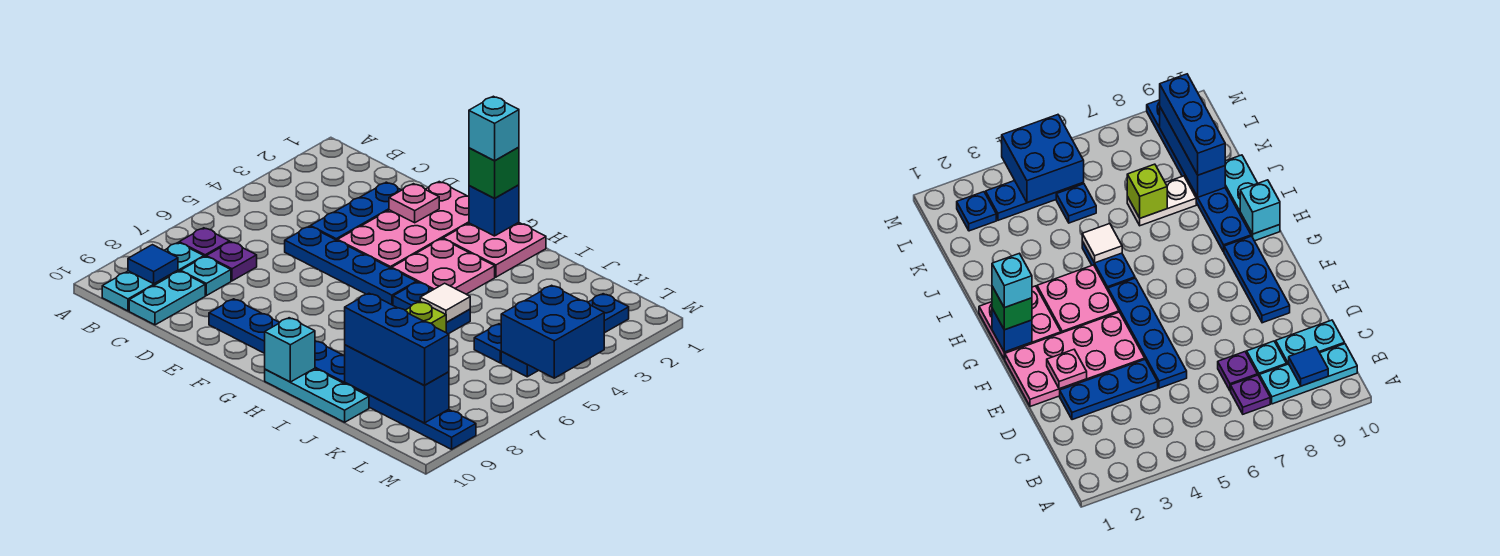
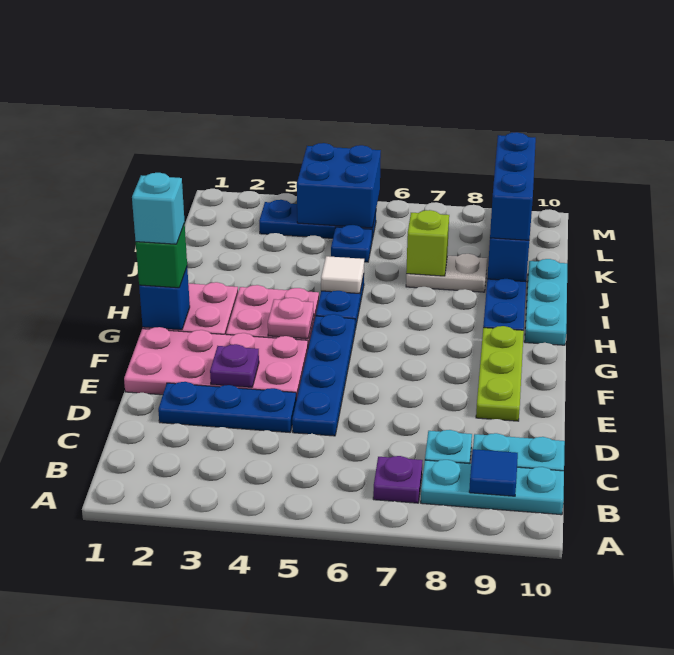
purple 1x1 plate [206,242,257,281] -> purple 1x1 plate moved to [210,344,259,387]
pink 1x1 plate [389,184,439,223] -> pink 1x1 plate moved to [268,298,314,339]
blue 1x3 plate [209,299,280,353] -> lime 1x3 plate [476,326,524,421]
cyan 1x1 brick [265,318,315,382] -> none
blue 1x1 plate [588,294,629,333] -> none

